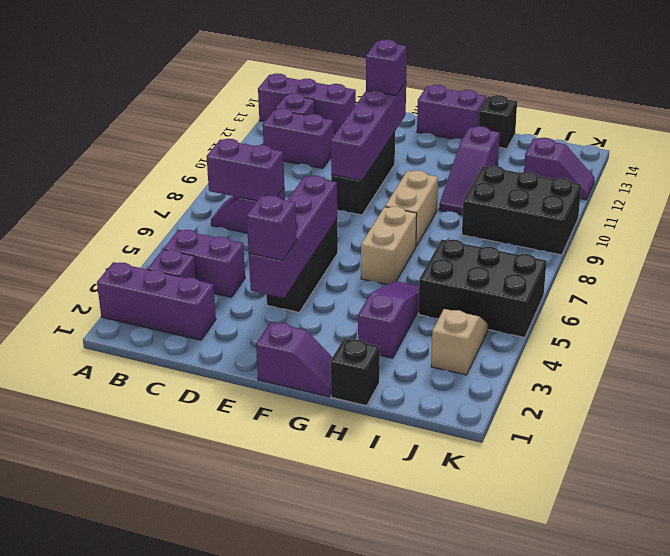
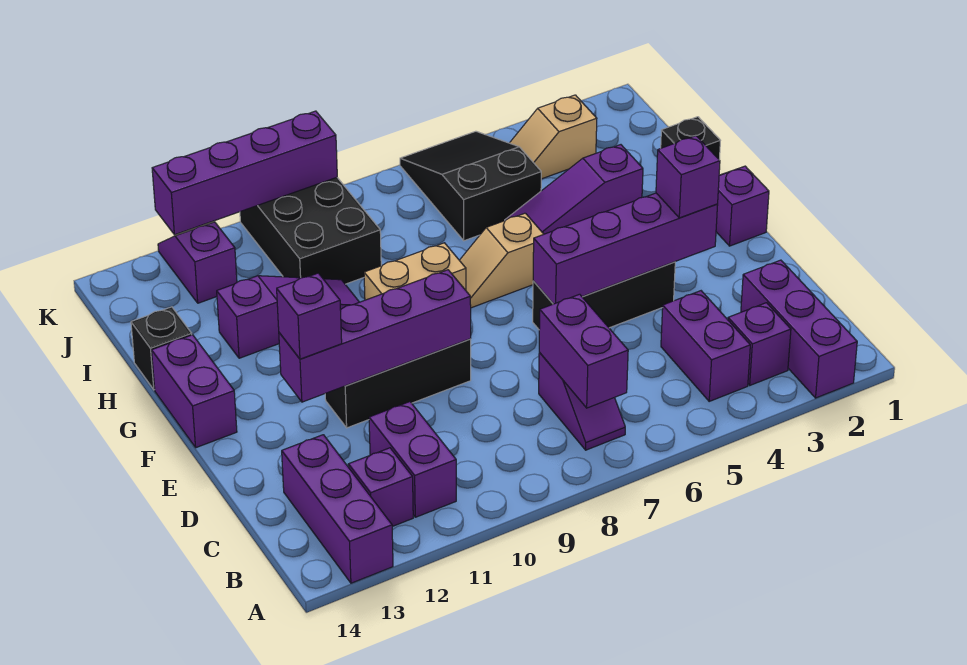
tan 1x2 brick [361,207,417,285] -> tan 1x2 slope [459,213,544,308]
black 2x3 brick [418,240,547,338] -> black 2x3 slope [400,131,541,241]
none -> purple 1x4 brick [152,111,337,235]

